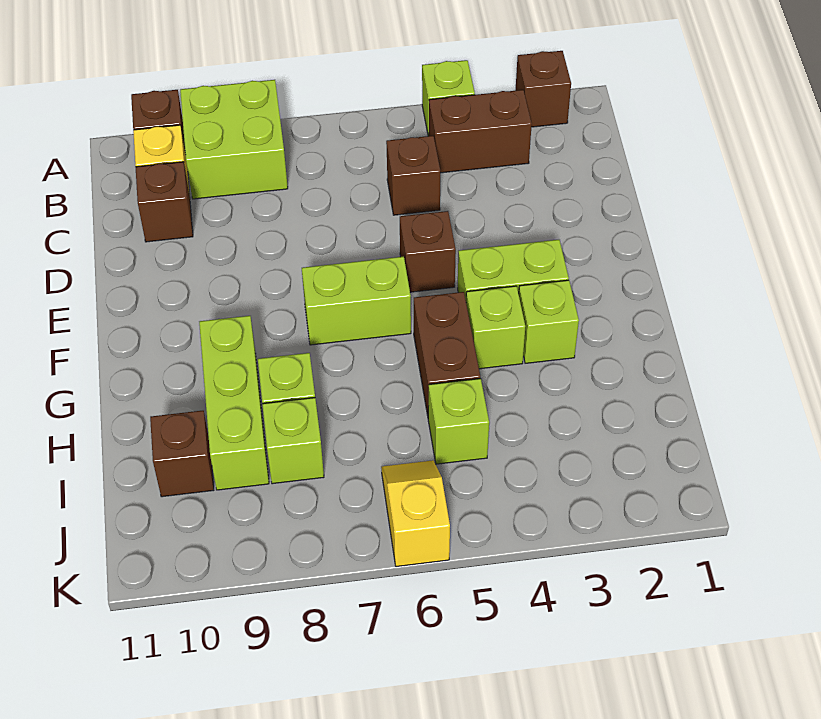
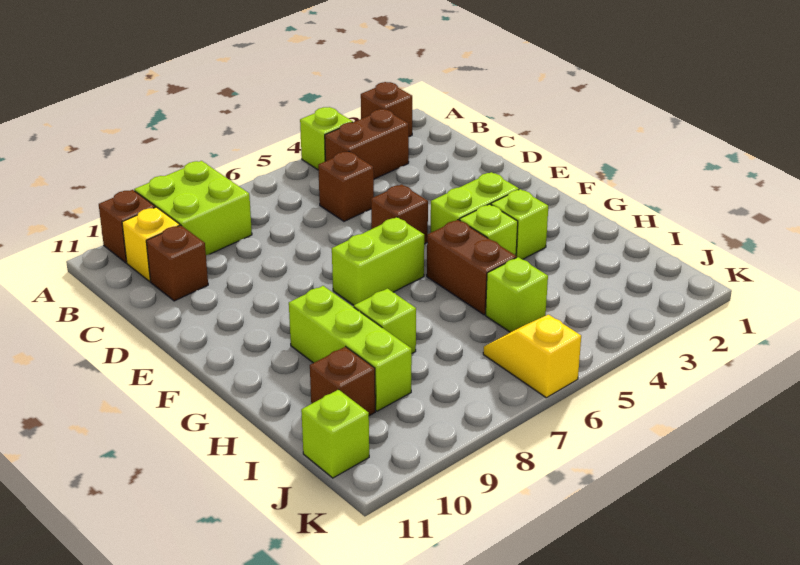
lime 1x1 brick [262,398,324,484] -> lime 1x1 brick moved to [301,390,369,478]

